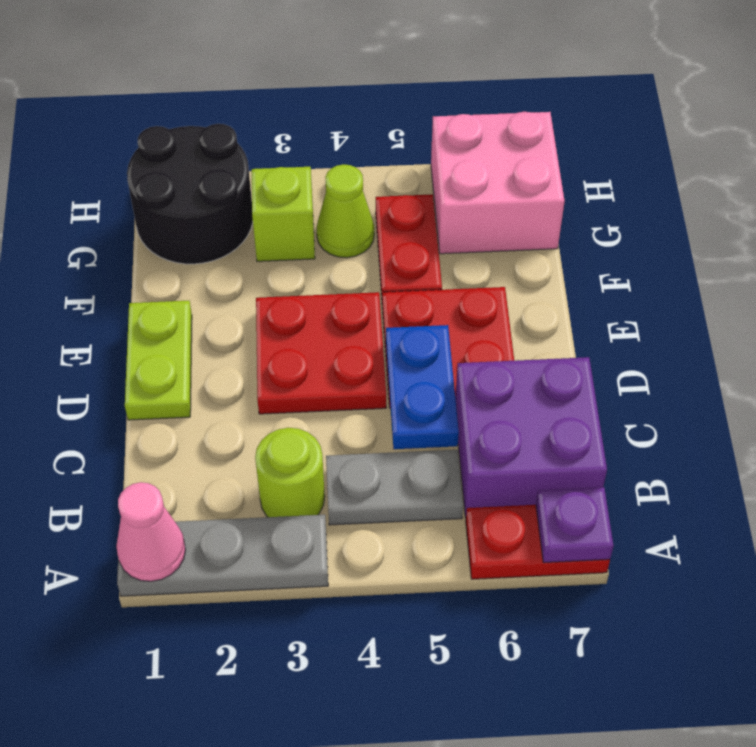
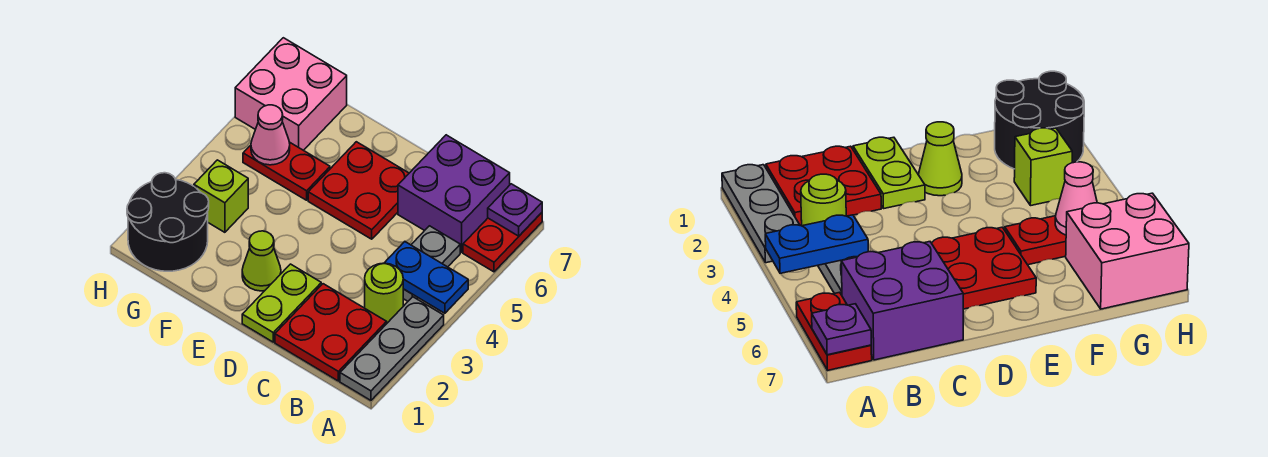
pink 1x1 cone [116,482,185,581] -> pink 1x1 cone moved to [251,105,290,165]
blue 1x2 plate [386,325,459,449] -> blue 1x2 plate moved to [385,242,468,313]
lime 1x2 plate [125,301,192,420] -> lime 1x2 plate turned to [242,264,321,342]
red 2x2 plate [256,292,386,414] -> red 2x2 plate moved to [275,284,387,381]
lime 1x1 cone [317,164,374,258] -> lime 1x1 cone moved to [242,231,281,291]

